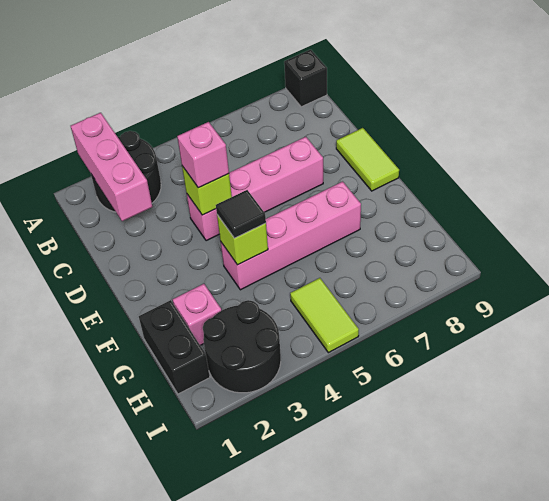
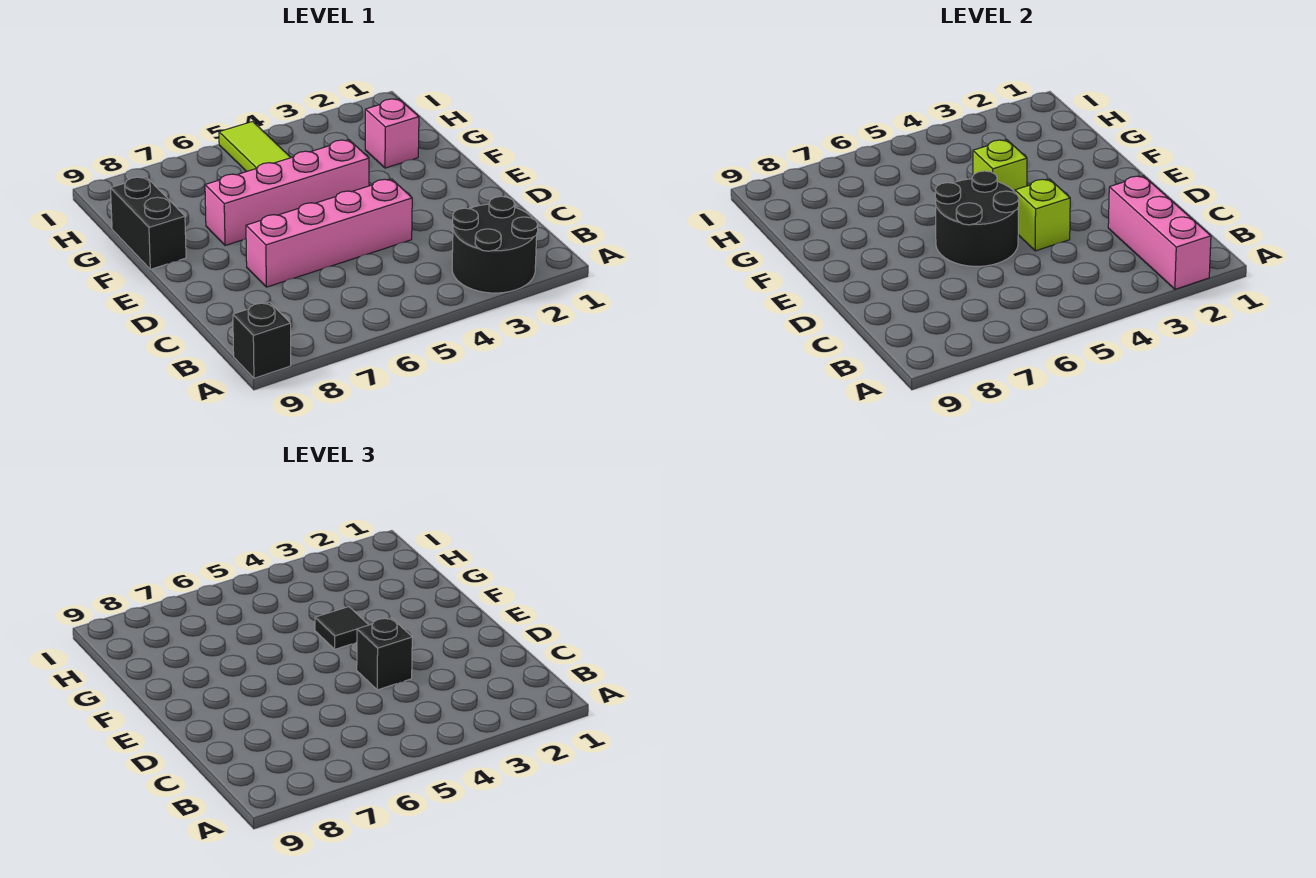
pink 1x1 brick [177,122,229,188] -> black 1x1 brick [357,618,412,690]
lime 1x2 tile [336,128,399,191] -> none
black 1x2 brick [139,300,210,394] -> black 1x2 brick moved to [111,177,186,269]
black 2x2 round brick [203,300,281,393] -> black 2x2 round brick moved to [935,171,1019,266]

